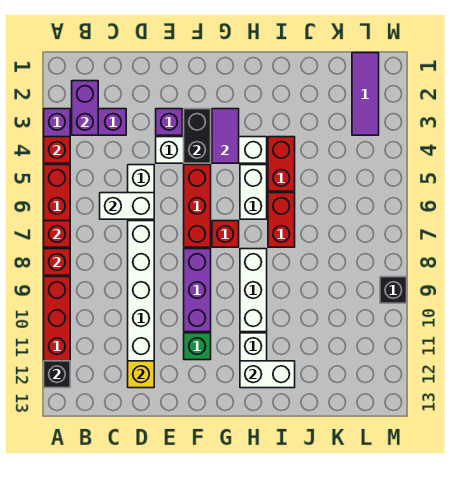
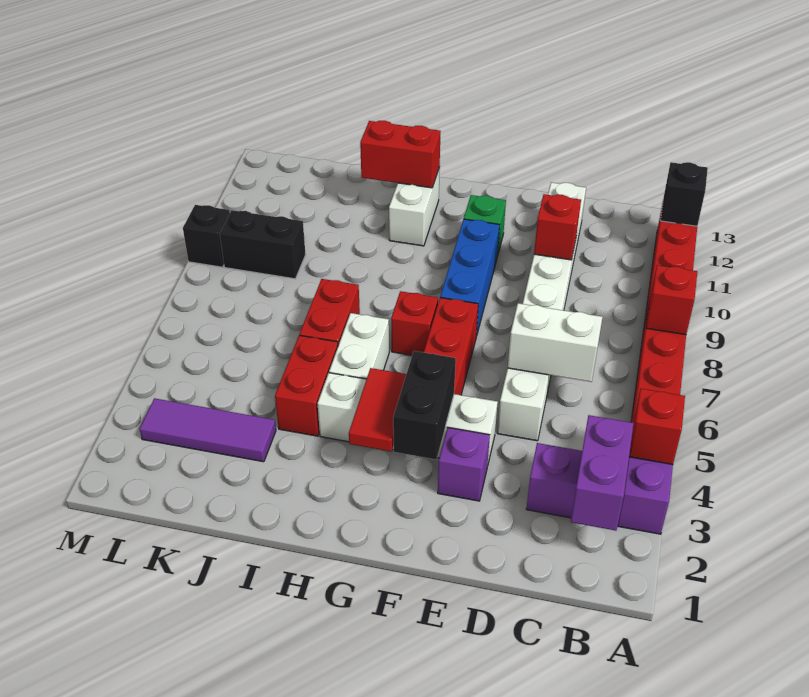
red 1x1 brick [44,221,70,247] -> red 1x1 brick moved to [534,194,581,260]
yellow 1x1 brick [128,361,154,388] -> none
purple 1x3 brick [184,249,211,332] -> blue 1x3 brick [440,219,500,336]
purple 1x2 tile [212,109,239,163] -> red 1x2 tile [349,368,406,451]
white 1x3 brick [240,249,267,332] -> none
white 1x2 brick [240,361,295,388] -> red 1x2 brick [360,121,441,188]
none -> black 1x2 brick [220,210,306,279]
purple 1x3 tile [352,53,379,135] -> purple 1x3 tile turned to [140,398,276,462]

